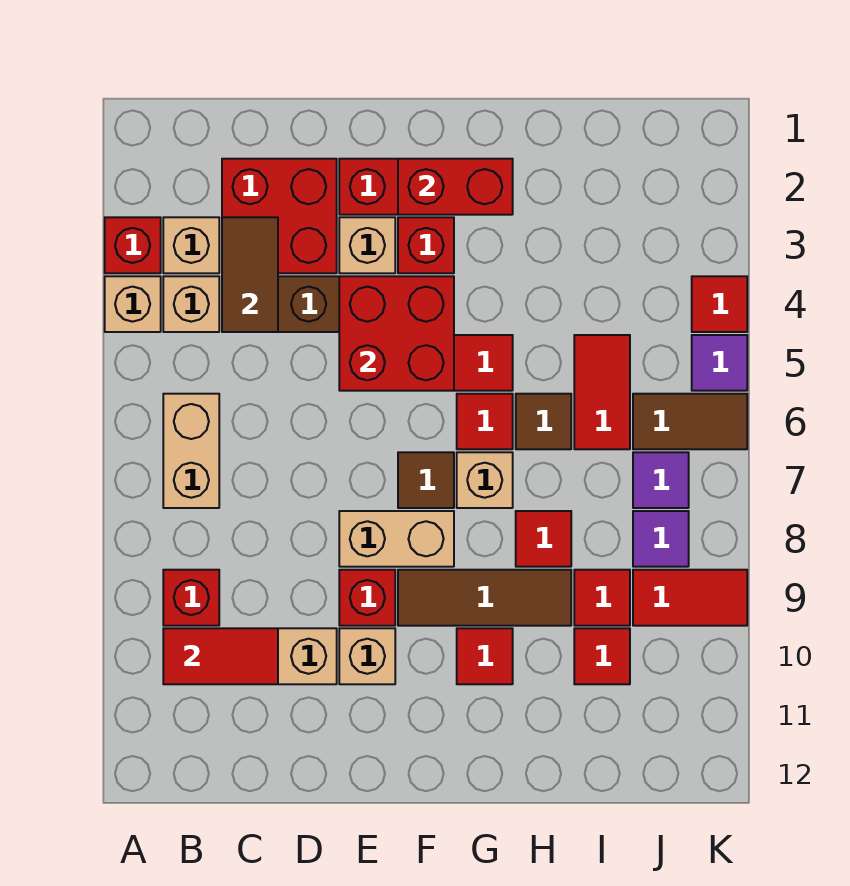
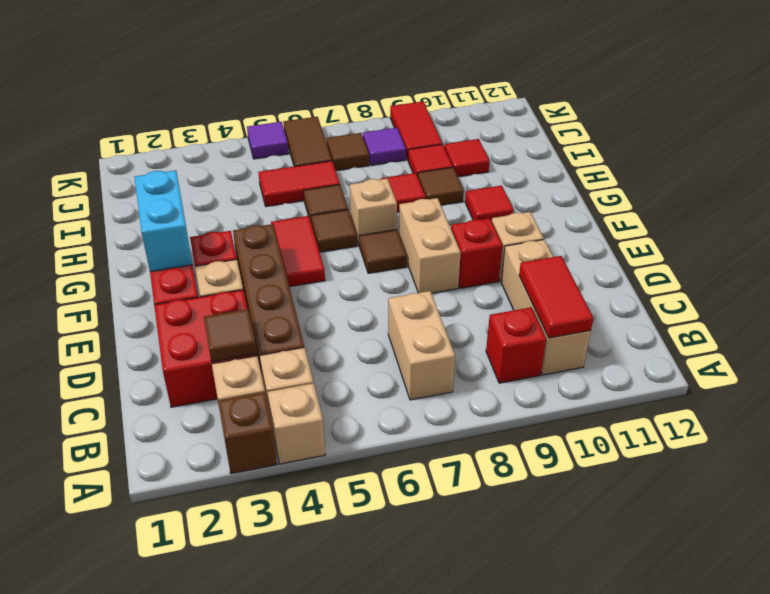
red 1x1 brick [105,217,161,273] -> brown 1x1 brick [218,392,277,474]
tan 1x2 brick [163,394,219,508] -> tan 1x2 brick turned to [388,291,455,400]
brown 1x2 tile [222,217,278,332] -> brown 1x1 tile [204,309,257,362]
red 2x2 brick [339,276,454,391] -> none
red 1x2 brick [398,159,513,215] -> cyan 1x2 brick [135,170,192,272]
brown 1x3 tile [398,570,571,626] -> brown 1x1 tile [418,167,464,205]
red 1x1 tile [457,394,513,449] -> brown 1x1 tile [311,210,357,252]
purple 1x1 tile [633,452,689,508] -> brown 1x1 tile [327,133,369,171]
red 1x1 tile [692,276,747,332] -> none

